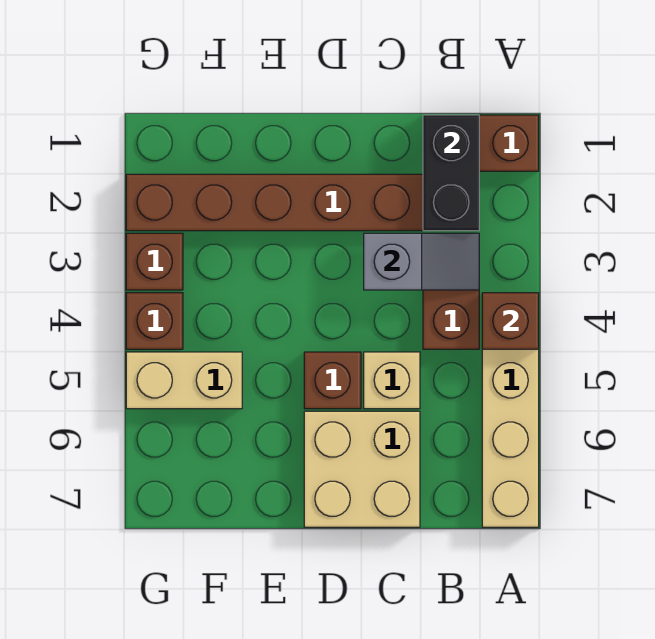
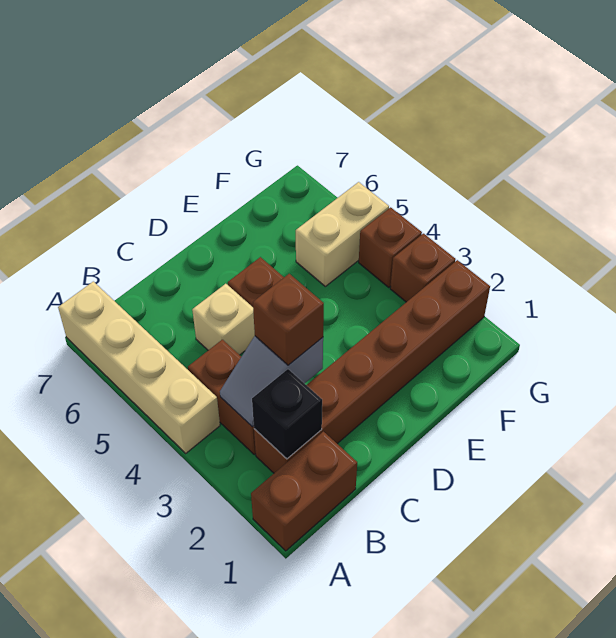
brown 1x1 brick [482,293,539,349] -> brown 1x1 brick moved to [253,274,324,365]
black 1x2 brick [423,115,479,231] -> black 1x1 brick [252,369,322,459]
tan 2x2 brick [304,411,420,527] -> none

